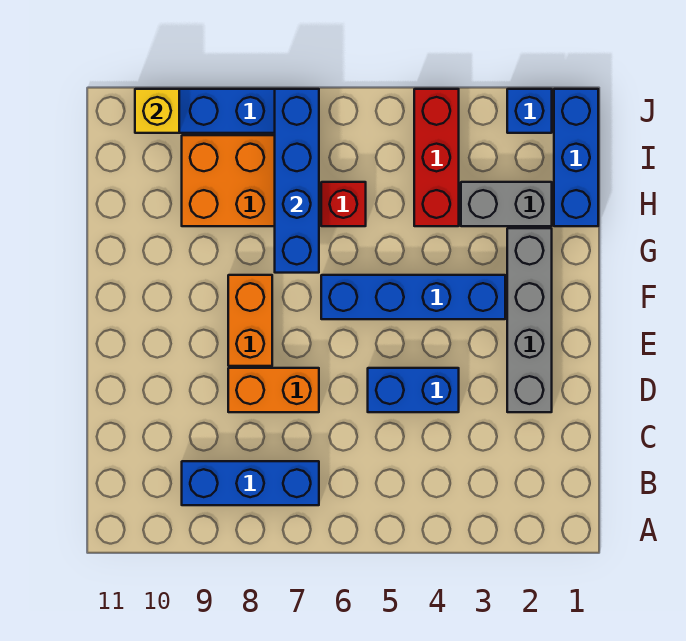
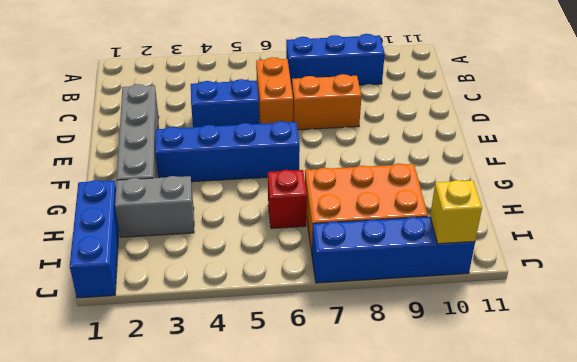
orange 1x2 brick [228,275,272,366] -> orange 1x2 brick moved to [256,57,293,124]
blue 1x4 brick [275,89,319,273] -> none
red 1x3 brick [414,89,459,226] -> none
blue 1x1 brick [507,89,552,133] -> none

